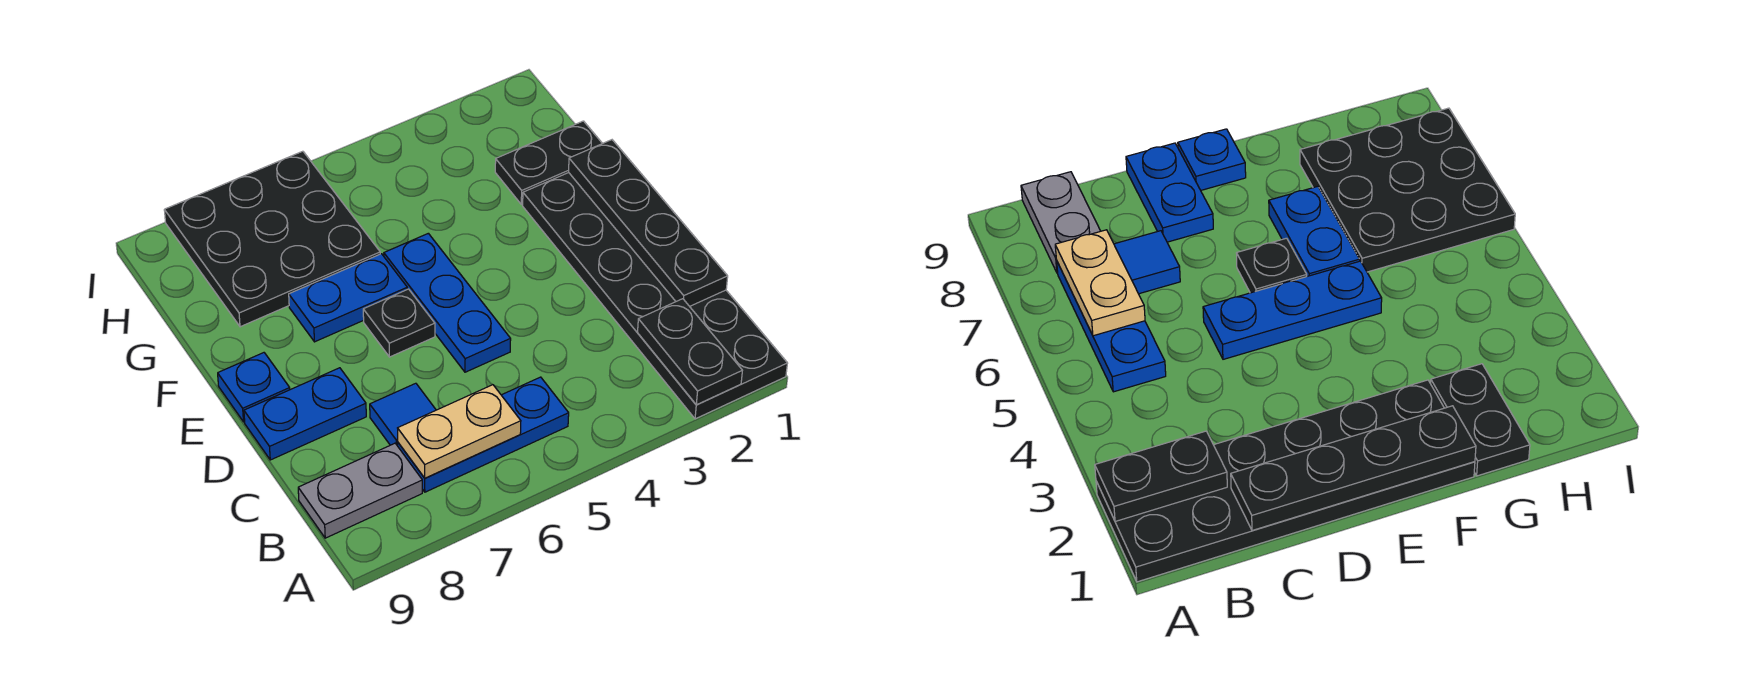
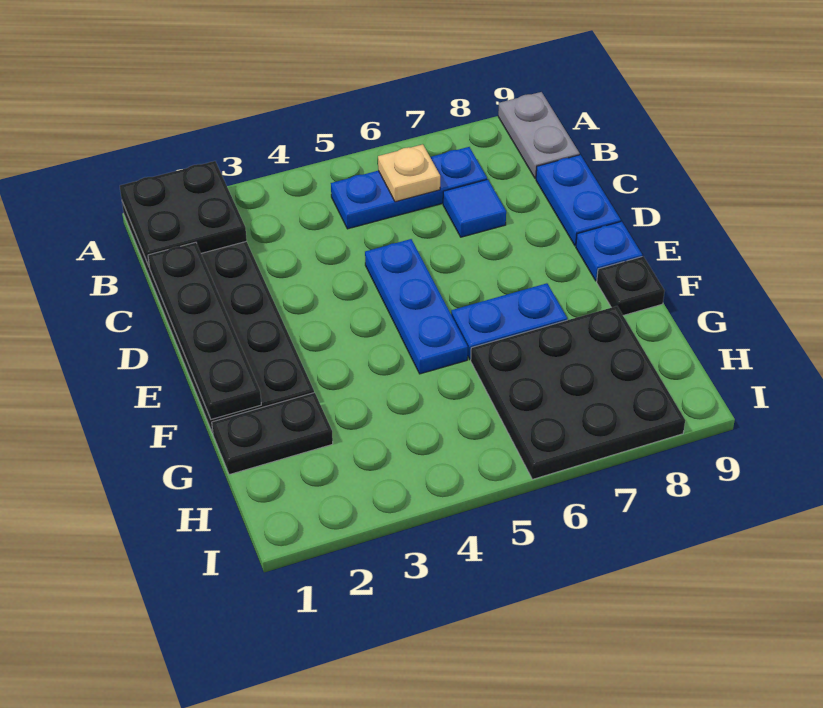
black 1x2 plate [637,299,742,405] -> black 2x2 plate [120,161,247,266]
tan 1x2 plate [398,385,521,478] -> tan 1x1 plate [378,144,440,202]
grey 1x2 plate [298,443,422,538] -> grey 1x2 plate turned to [498,92,580,179]
blue 1x2 plate [244,368,366,460] -> blue 1x2 plate turned to [536,155,621,246]
black 1x1 plate [363,289,435,357] -> black 1x1 plate moved to [597,256,664,315]

